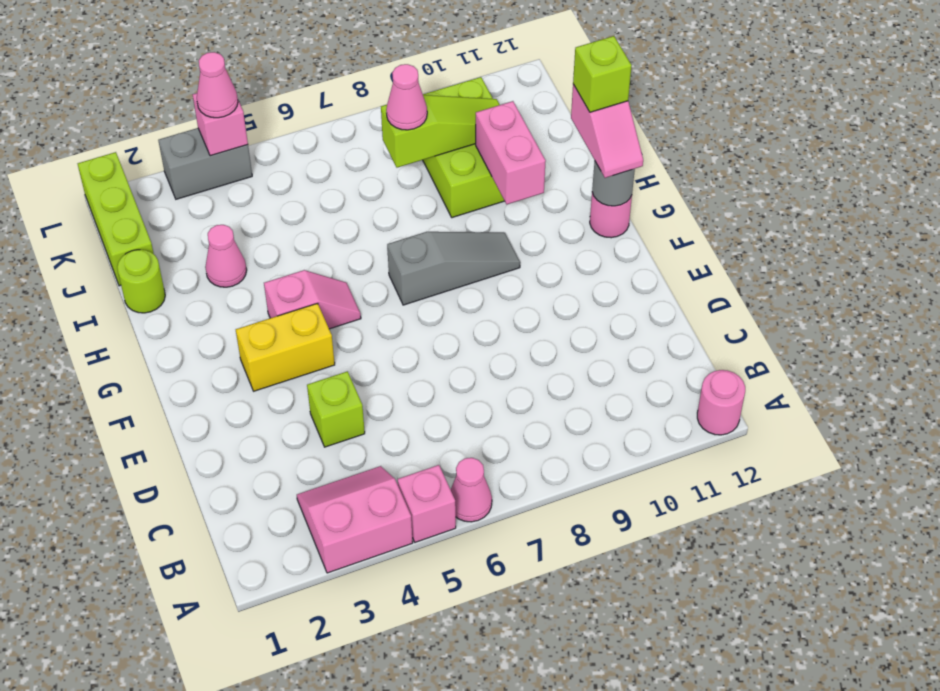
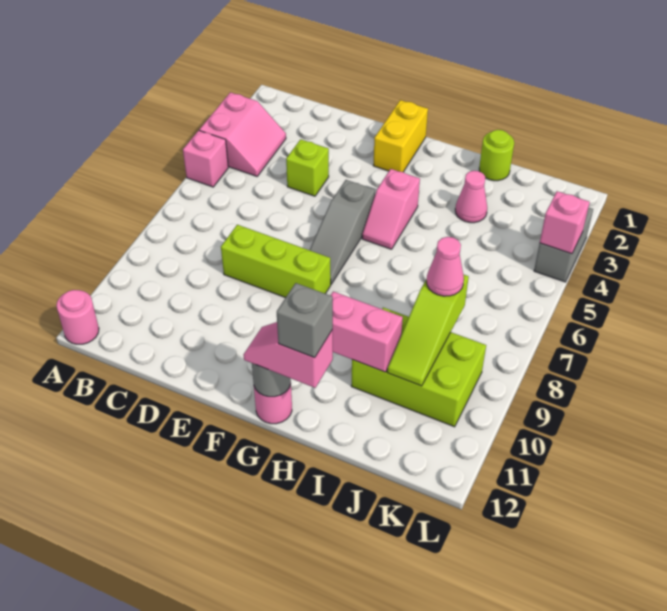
pink 1x1 cone [451,458,492,522] -> none
yellow 1x2 brick [236,303,335,391] -> yellow 1x2 brick moved to [373,100,428,172]
grey 1x3 slope [387,232,520,305] -> grey 1x3 slope moved to [310,180,375,284]
lime 1x1 brick [573,36,632,112] -> grey 1x1 brick [277,283,333,358]
lime 1x3 brick [78,152,154,286] -> lime 1x3 brick moved to [221,225,331,298]
pink 1x1 cone [197,52,238,118] -> none

